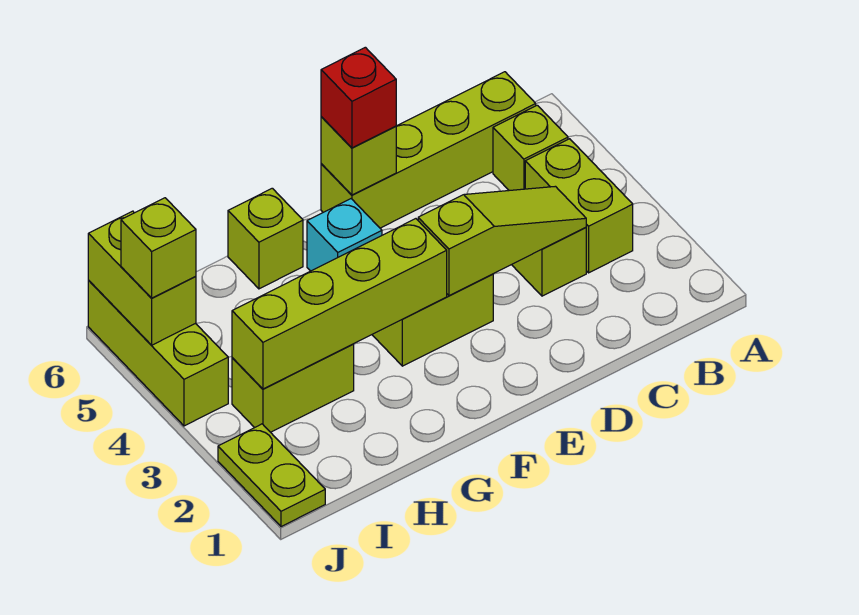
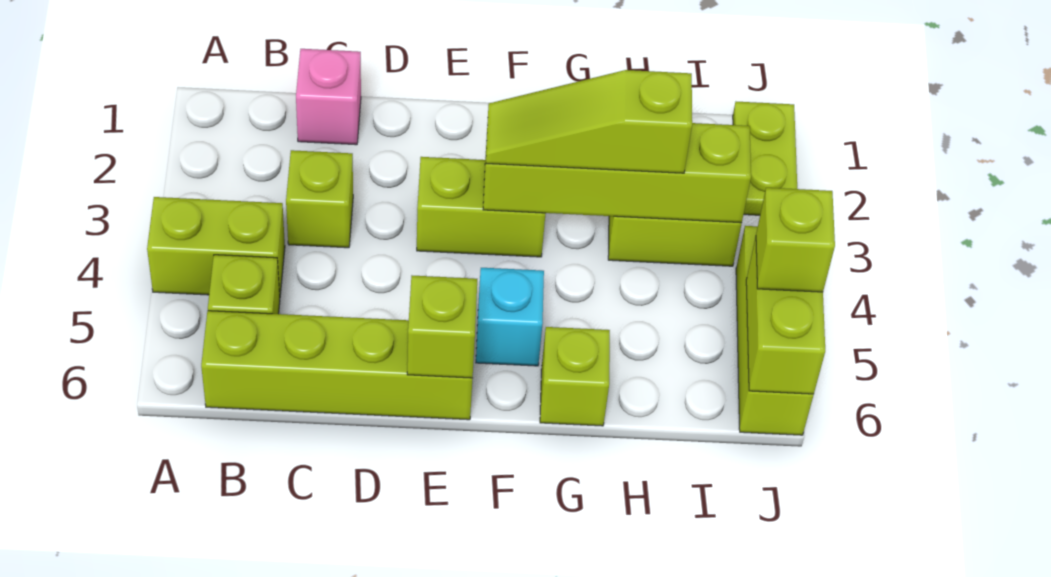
lime 1x2 brick [525,139,633,273] -> lime 1x2 brick turned to [147,197,285,295]
none -> pink 1x1 brick [296,49,361,145]
lime 1x3 slope [418,186,586,296] -> lime 1x3 slope moved to [486,70,692,173]
red 1x1 brick [321,47,396,148] -> none

